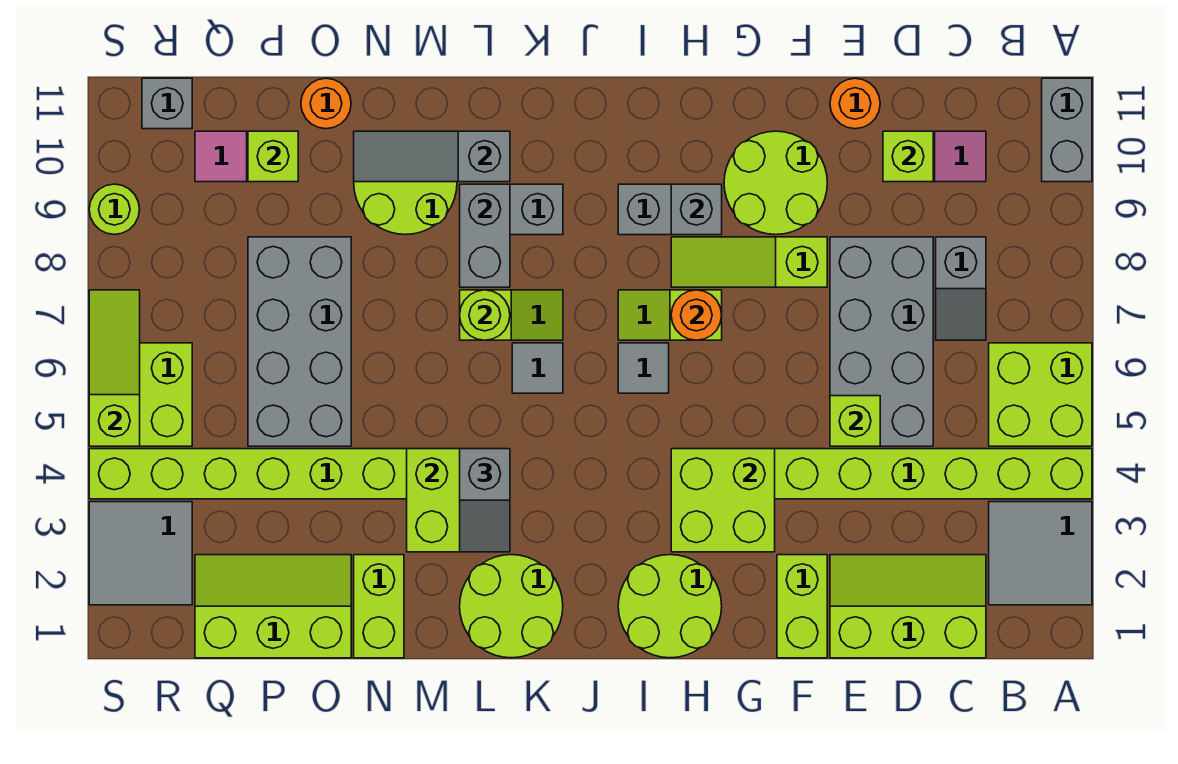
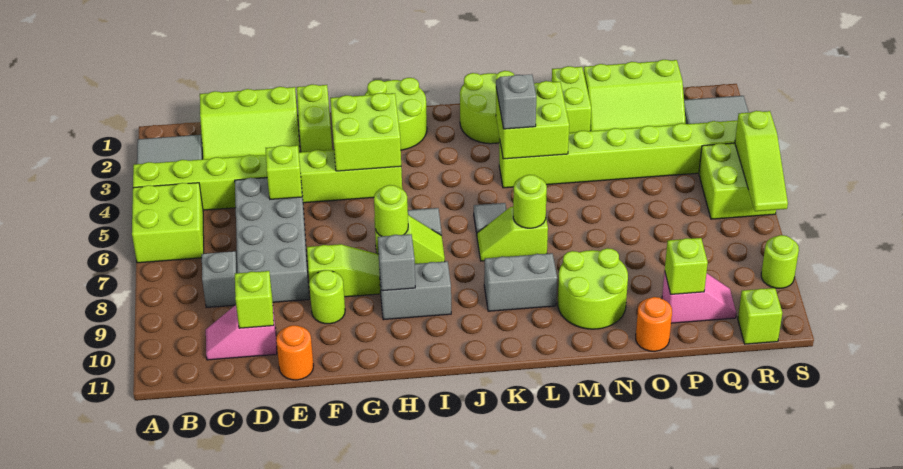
grey 1x2 brick [1042,78,1092,182] -> none
lime 2x2 round brick [724,131,827,235] -> lime 1x1 round brick [309,270,345,324]
orange 1x1 round brick [671,290,722,340] -> lime 1x1 round brick [374,185,408,236]
grey 1x2 brick [460,184,510,287] -> none
grey 1x3 slope [354,131,510,182] -> none
grey 2x4 brick [248,237,351,446] -> none
grey 1x1 brick [142,78,192,129] -> lime 1x1 brick [738,288,782,344]

